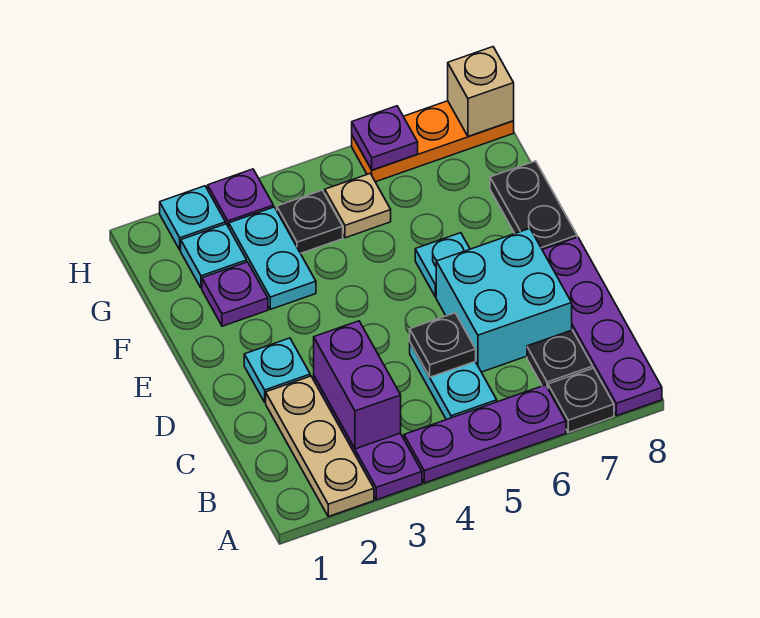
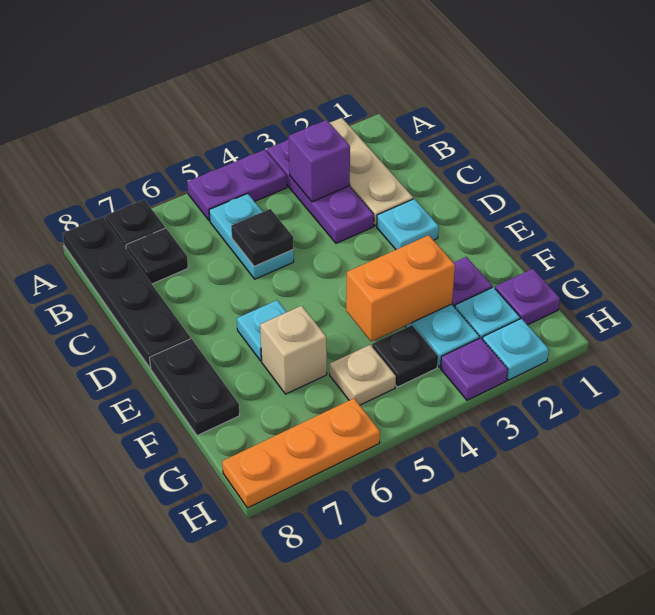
purple 1x3 plate [404,385,566,483] -> purple 1x2 plate [187,150,287,221]
purple 1x4 plate [543,237,662,416] -> black 1x4 plate [62,217,190,368]
purple 1x2 brick [314,321,401,449] -> purple 1x1 brick [289,120,350,202]
cyan 2x2 brick [436,229,572,372] -> none
none -> orange 1x2 brick [346,235,455,341]
purple 1x1 plate [352,106,418,170] -> purple 1x1 plate moved to [495,269,560,325]
tan 1x1 brick [448,47,514,137] -> tan 1x1 brick moved to [260,306,327,394]

